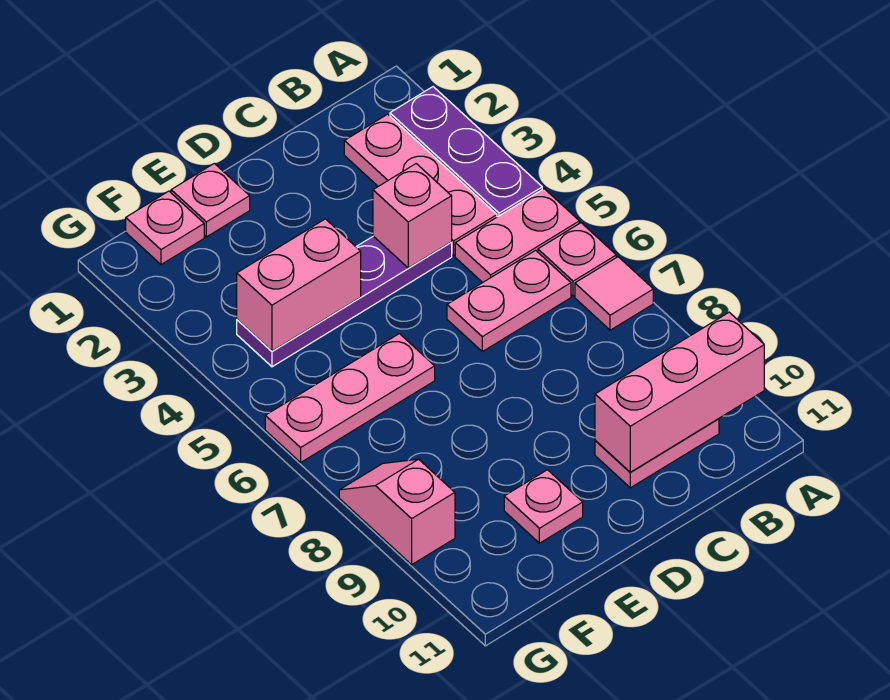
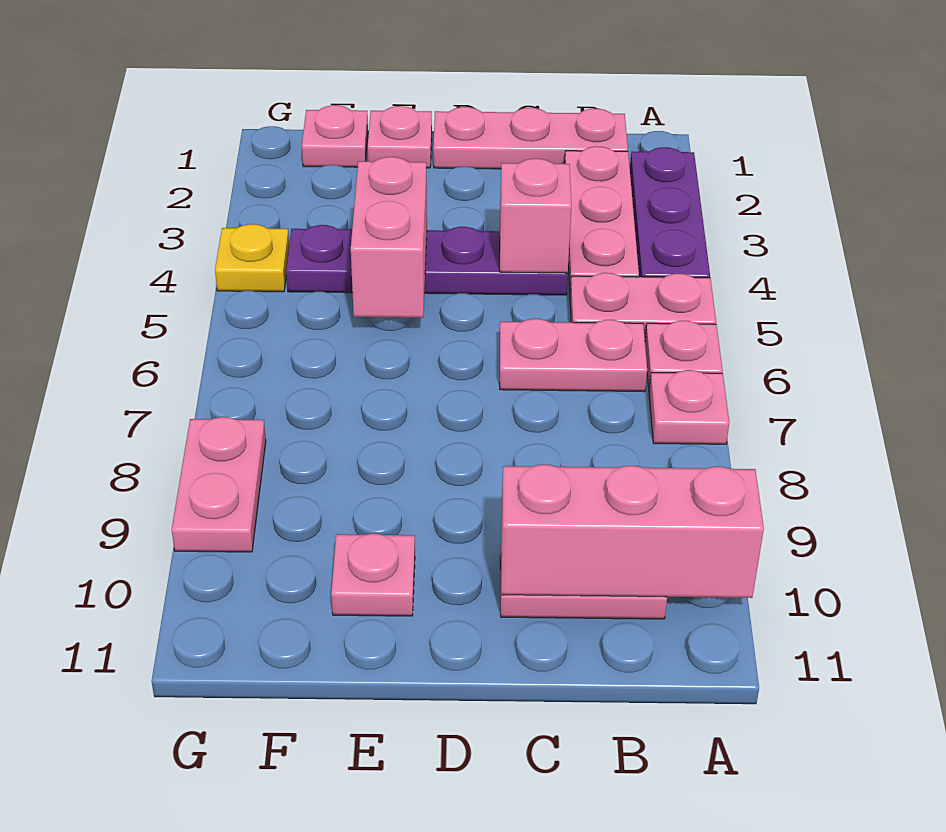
pink 1x1 tile [575,257,653,330] -> pink 1x1 plate [649,370,729,444]
pink 1x2 brick [237,219,361,351] -> pink 1x2 brick turned to [351,157,427,318]
pink 1x3 plate [265,334,435,462] -> pink 1x3 plate moved to [433,107,628,169]
none -> yellow 1x1 plate [215,224,289,292]
pink 1x2 slope [339,459,455,564] -> pink 1x2 plate [172,417,266,552]

